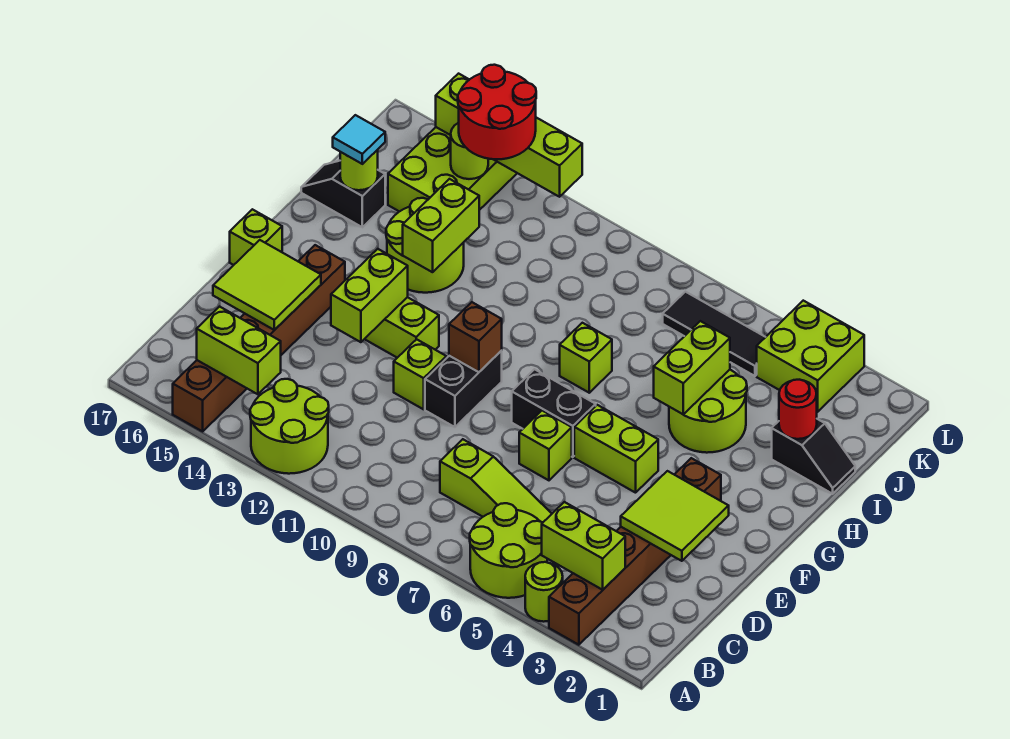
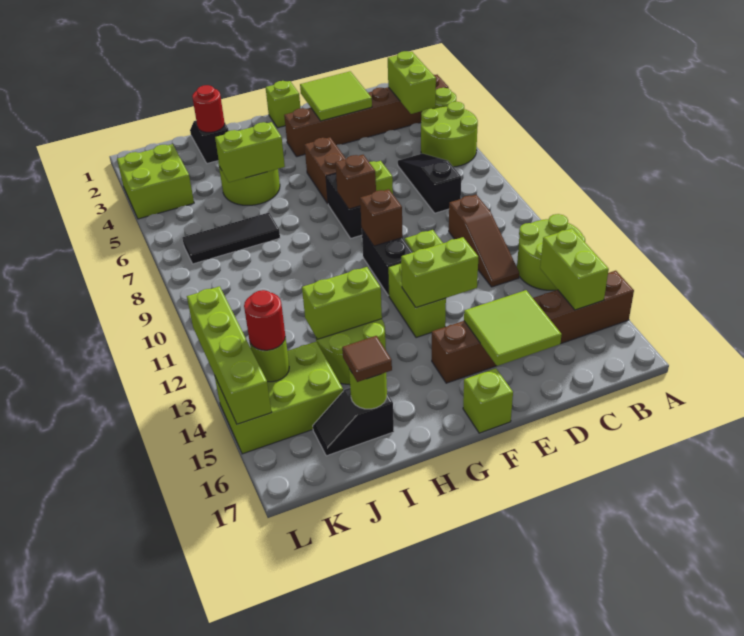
lime 1x3 slope [440,439,552,522] -> black 1x3 slope [398,153,461,213]
none -> brown 1x3 slope [449,195,519,287]
black 1x2 brick [425,351,502,427] -> black 1x2 brick turned to [362,230,413,295]
lime 1x2 brick [574,405,658,493] -> brown 1x2 brick [304,137,346,204]
none -> brown 1x1 brick [335,155,376,209]
lime 1x1 brick [560,323,612,393] -> lime 1x1 brick moved to [266,81,300,128]
black 1x2 slope [301,161,385,227] -> black 1x2 slope turned to [313,388,394,456]
cyan 1x1 tile [333,115,385,164] -> brown 1x1 tile [342,336,392,382]
black 1x3 tile [663,292,765,376] -> black 1x3 tile turned to [182,213,280,264]
red 2x2 round brick [458,65,536,159] -> red 1x1 round brick [244,290,285,350]

